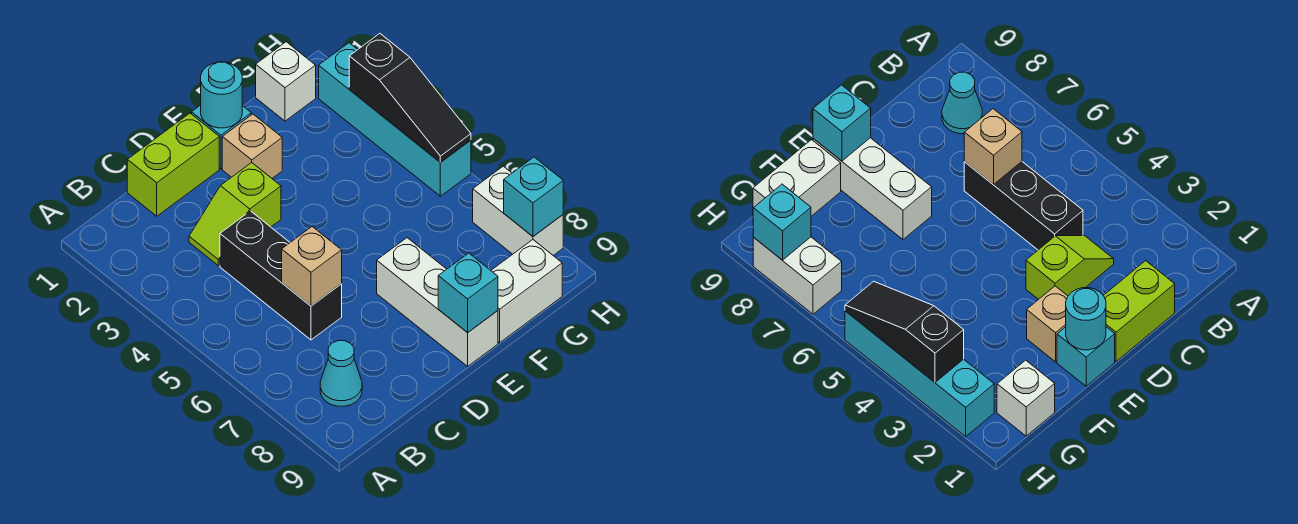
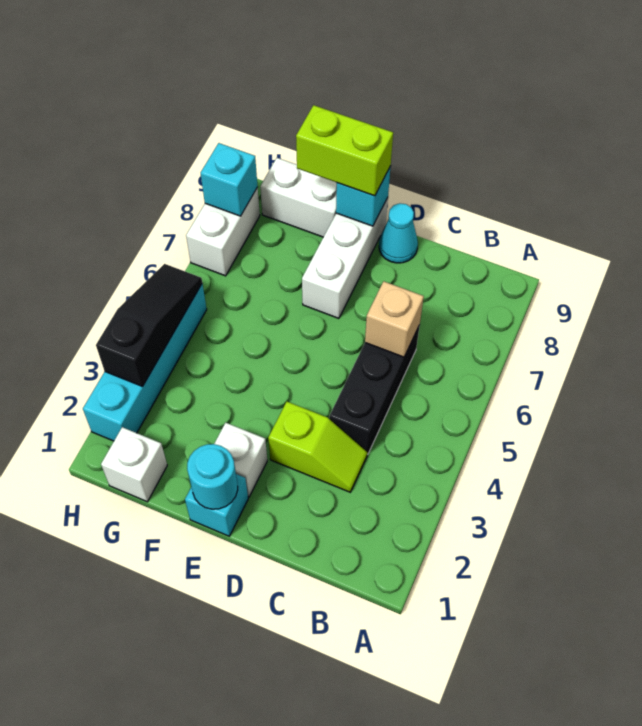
cyan 1x1 cone [320,341,362,406] -> cyan 1x1 cone moved to [379,203,418,263]
lime 1x2 brick [127,113,219,216] -> lime 1x2 brick moved to [296,105,393,196]
tan 1x1 brick [222,114,282,178] -> white 1x1 brick [214,423,267,497]

